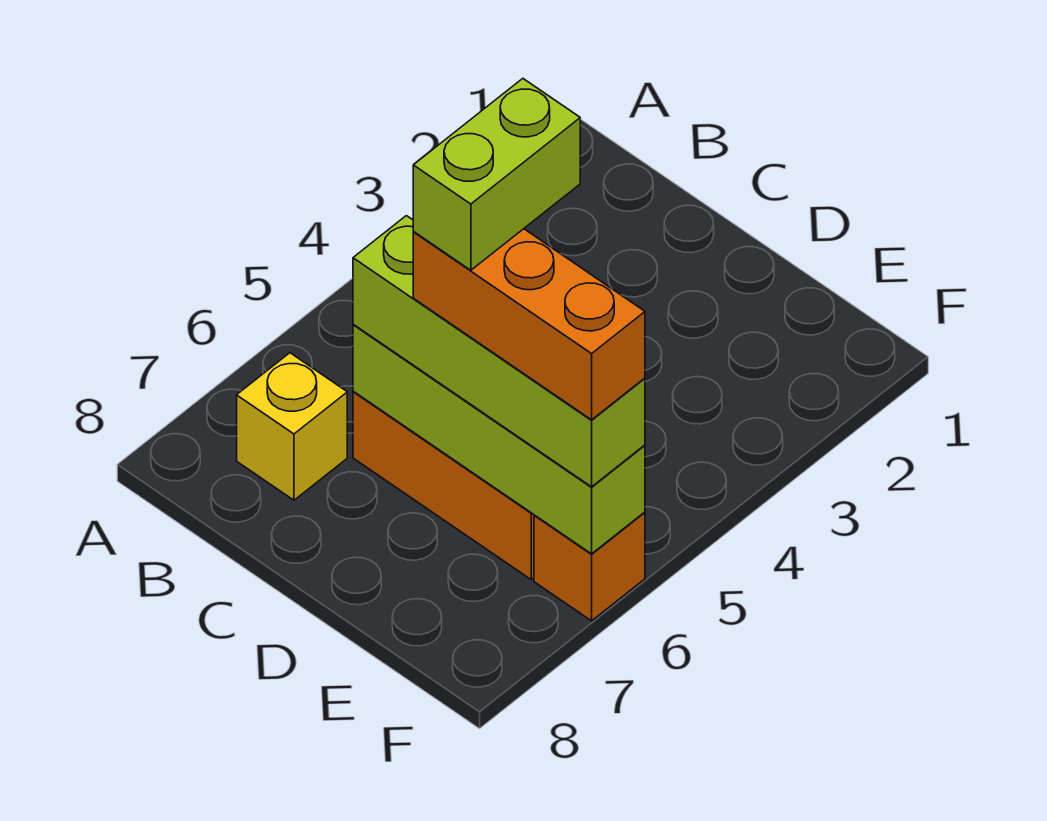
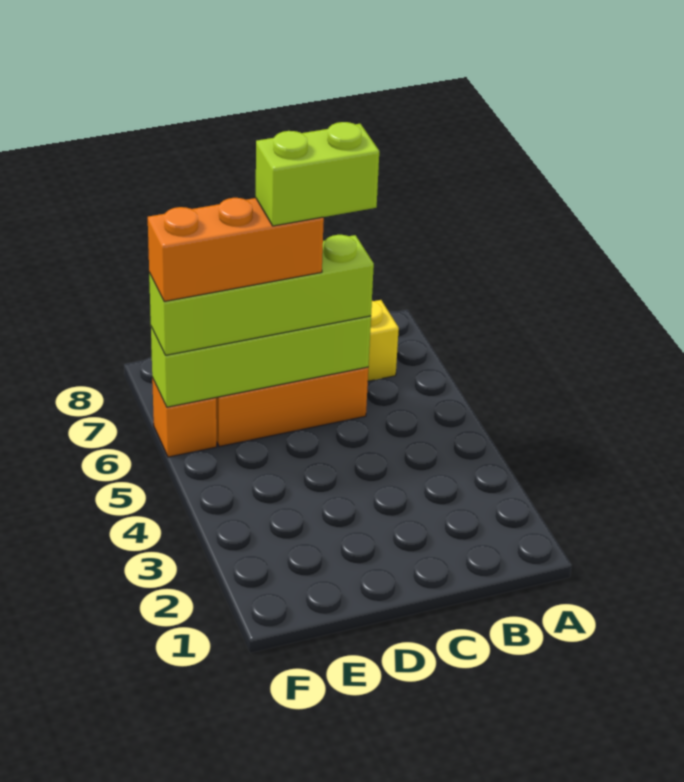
lime 1x2 brick [413,79,580,270] -> lime 1x2 brick turned to [256,122,379,226]

